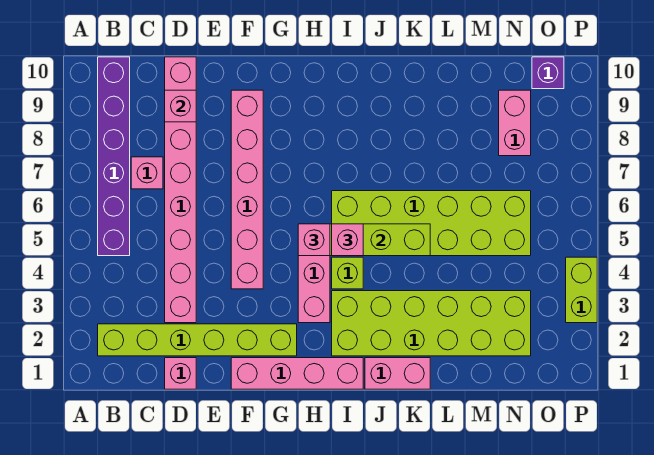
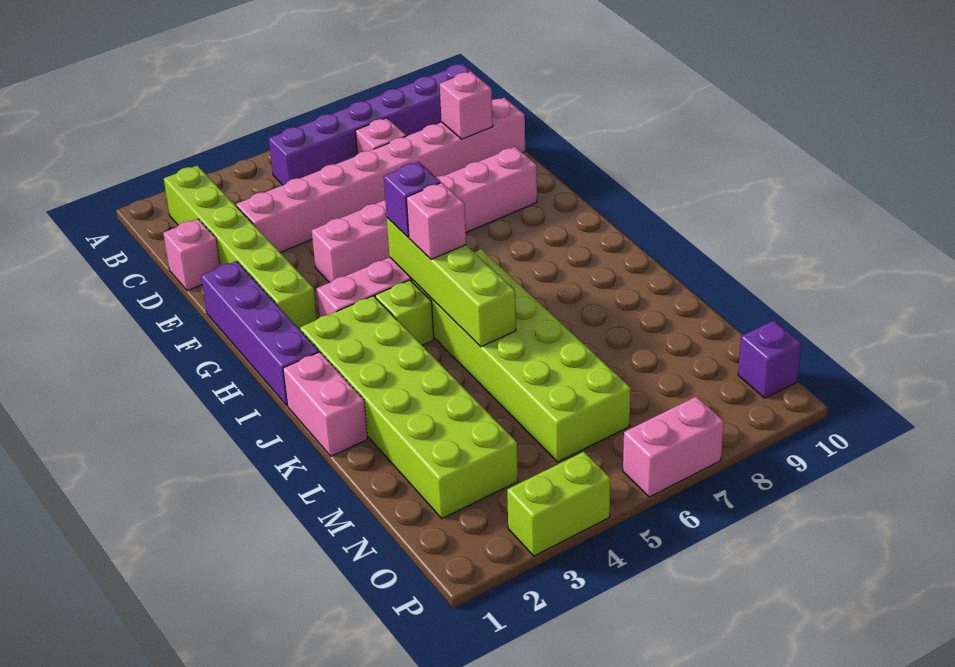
pink 1x4 brick [231,358,363,389] -> purple 1x4 brick [201,261,319,406]
pink 1x1 brick [298,224,330,256] -> purple 1x1 brick [384,162,441,237]
pink 1x2 brick [499,90,531,156] -> pink 1x2 brick moved to [623,396,724,497]

